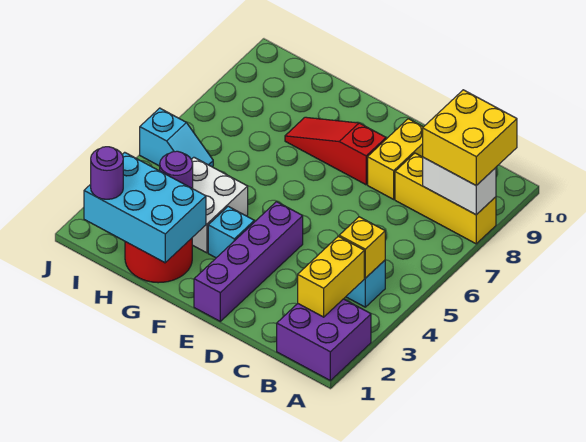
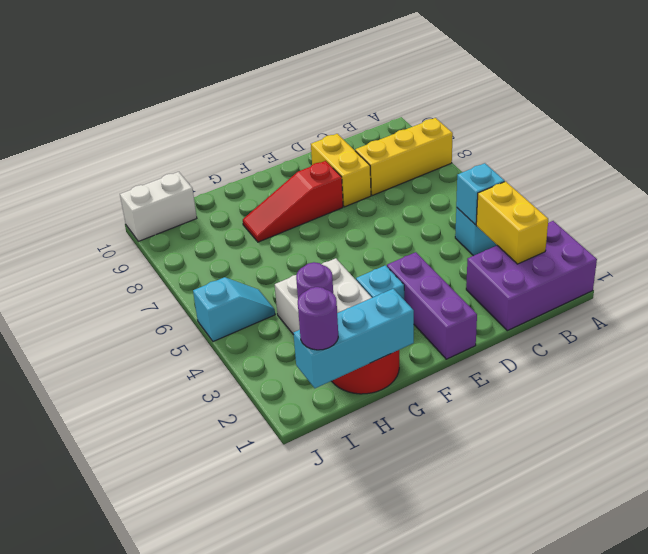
purple 2x2 brick [277,299,371,381] -> purple 2x3 brick [466,221,597,331]
white 1x2 brick [423,157,496,215] -> white 1x2 brick moved to [120,172,197,241]
yellow 2x2 brick [423,90,517,185] -> none
yellow 1x1 brick [339,217,385,278] -> cyan 1x1 brick [456,163,505,225]
purple 1x4 brick [194,202,303,321] -> purple 1x3 brick [387,252,477,359]
cyan 2x3 brick [84,152,206,263] -> cyan 1x3 brick [293,289,414,388]

